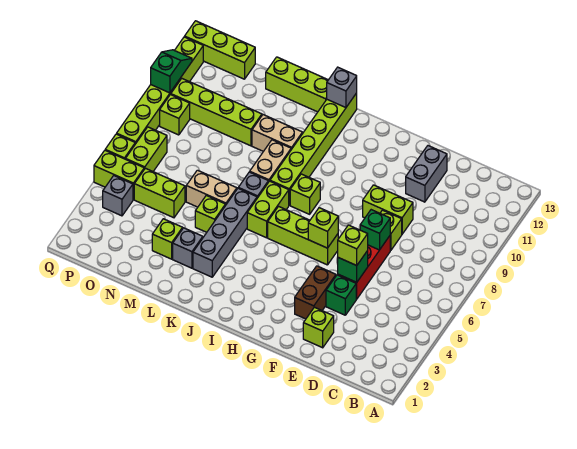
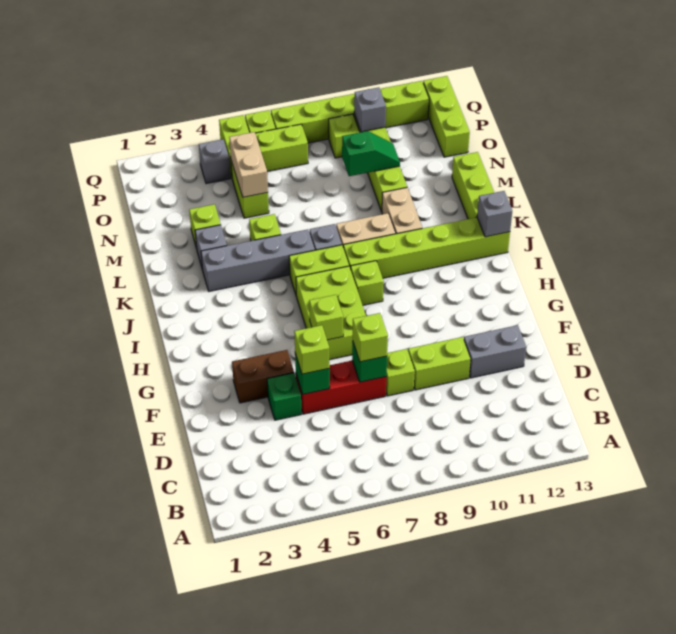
lime 1x1 brick [303,307,334,348] -> lime 1x1 brick moved to [353,313,388,362]
lime 1x2 brick [363,185,413,234] -> lime 1x2 brick turned to [408,337,471,390]
lime 1x3 brick [268,206,338,265] -> lime 2x3 brick [296,266,366,360]
tan 1x2 brick [186,170,237,207] -> tan 1x2 brick moved to [229,132,268,197]
none -> grey 1x1 brick [354,87,386,132]
green 1x2 slope [151,50,192,93] -> green 1x2 slope moved to [342,131,400,176]

